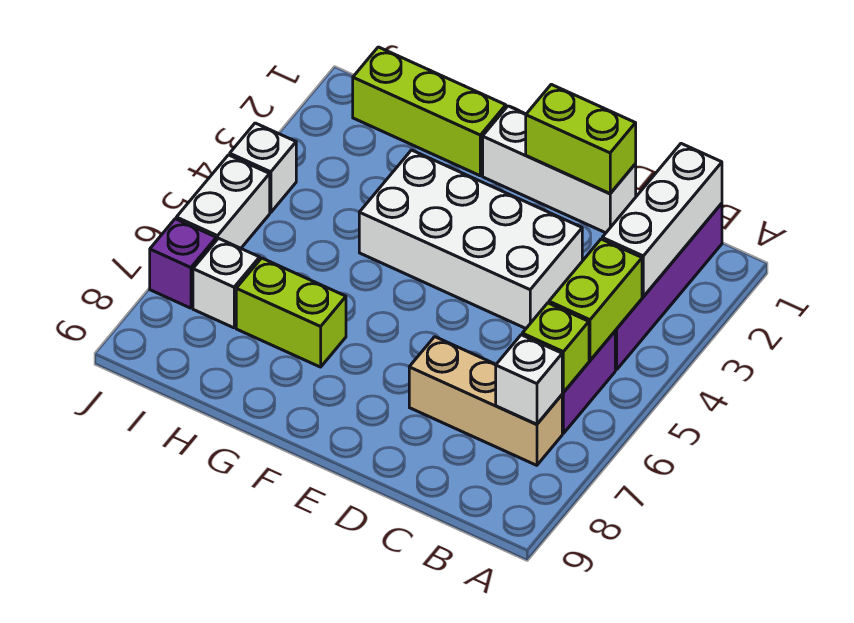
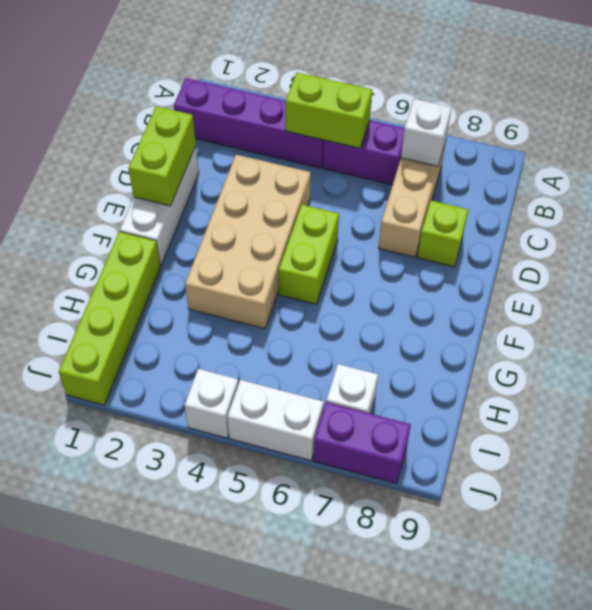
white 1x3 brick [602,144,722,297] -> none
lime 1x1 brick [522,303,589,392] -> lime 1x1 brick moved to [417,201,468,267]
white 2x4 brick [359,150,582,328] -> tan 2x4 brick [185,155,311,329]
lime 1x3 brick [353,47,506,176] -> lime 1x4 brick [59,232,161,405]
lime 1x2 brick [236,258,346,367] -> lime 1x2 brick moved to [279,205,339,304]
purple 1x1 brick [150,219,216,308] -> purple 1x2 brick [313,402,411,484]

